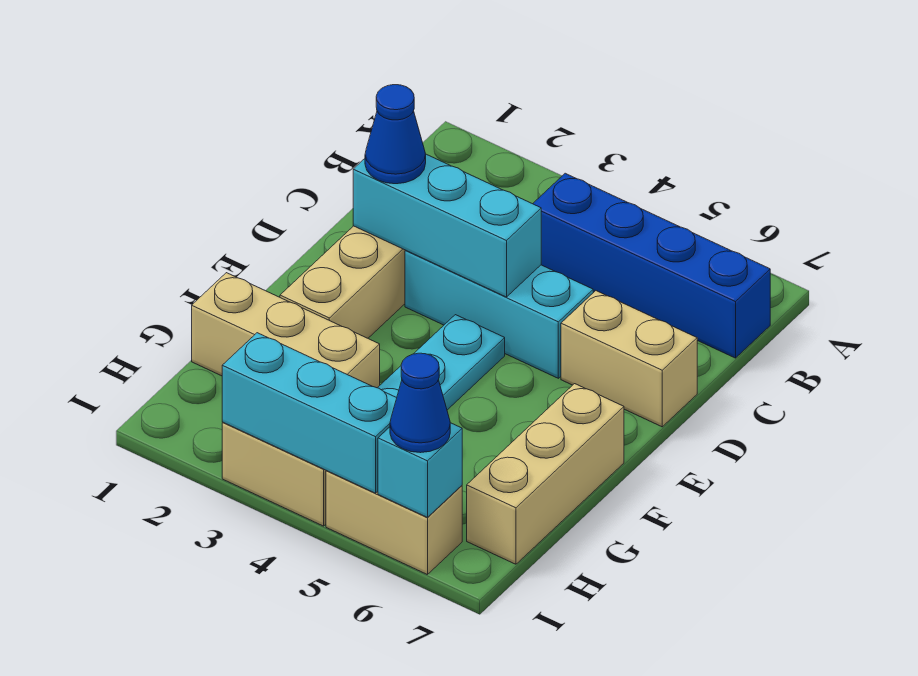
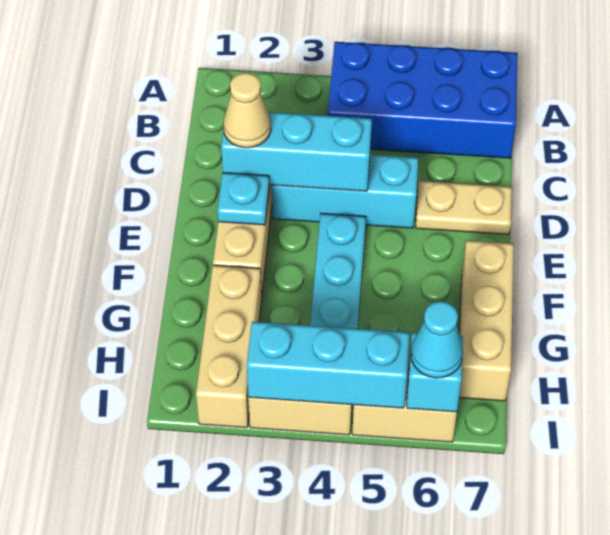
blue 1x4 brick [533,173,770,358] -> blue 2x4 brick [328,42,518,158]
blue 1x1 cone [365,85,426,184] -> tan 1x1 cone [223,73,271,148]
tan 1x2 brick [561,291,697,427] -> tan 1x2 plate [416,181,512,235]
none -> cyan 1x1 plate [218,173,269,225]
tan 1x3 brick [192,273,380,388] -> tan 1x3 brick turned to [196,265,262,428]
blue 1x1 cone [390,353,450,453] -> cyan 1x1 cone [411,301,463,378]

